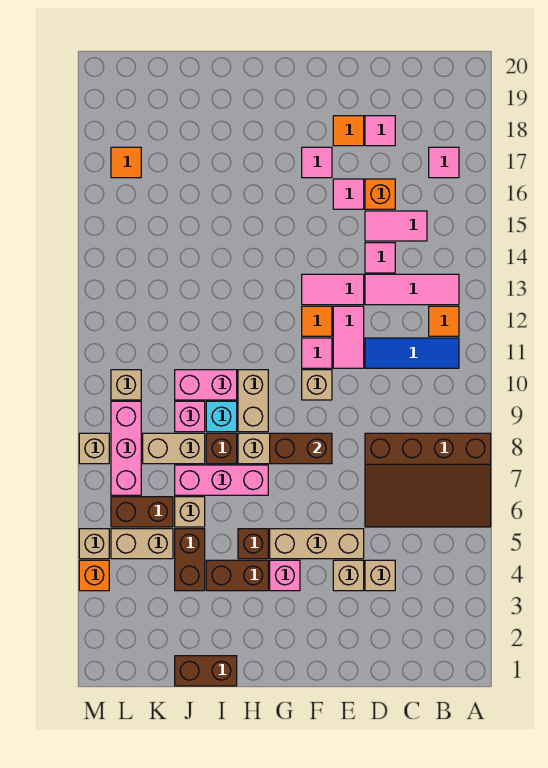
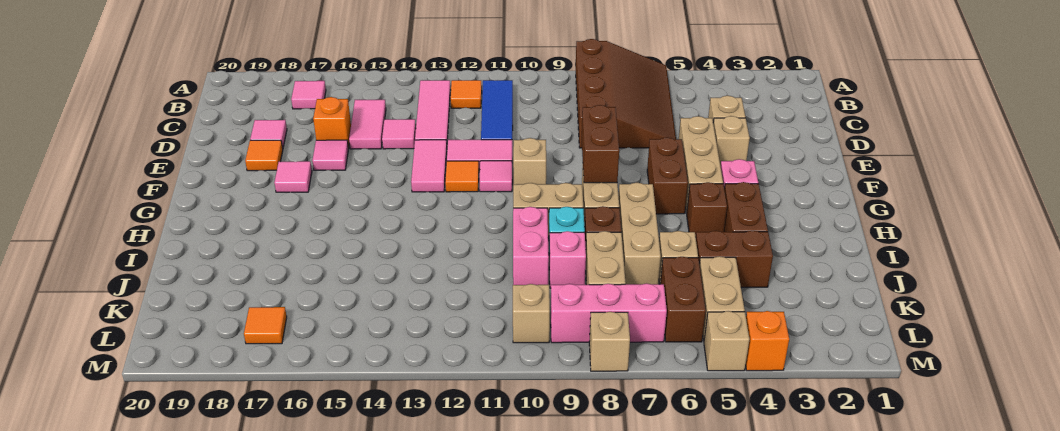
pink 1x3 brick [175,465,268,495] -> tan 1x3 brick [619,183,661,284]
brown 1x2 brick [175,656,237,686] -> brown 1x2 brick moved to [647,138,688,214]

